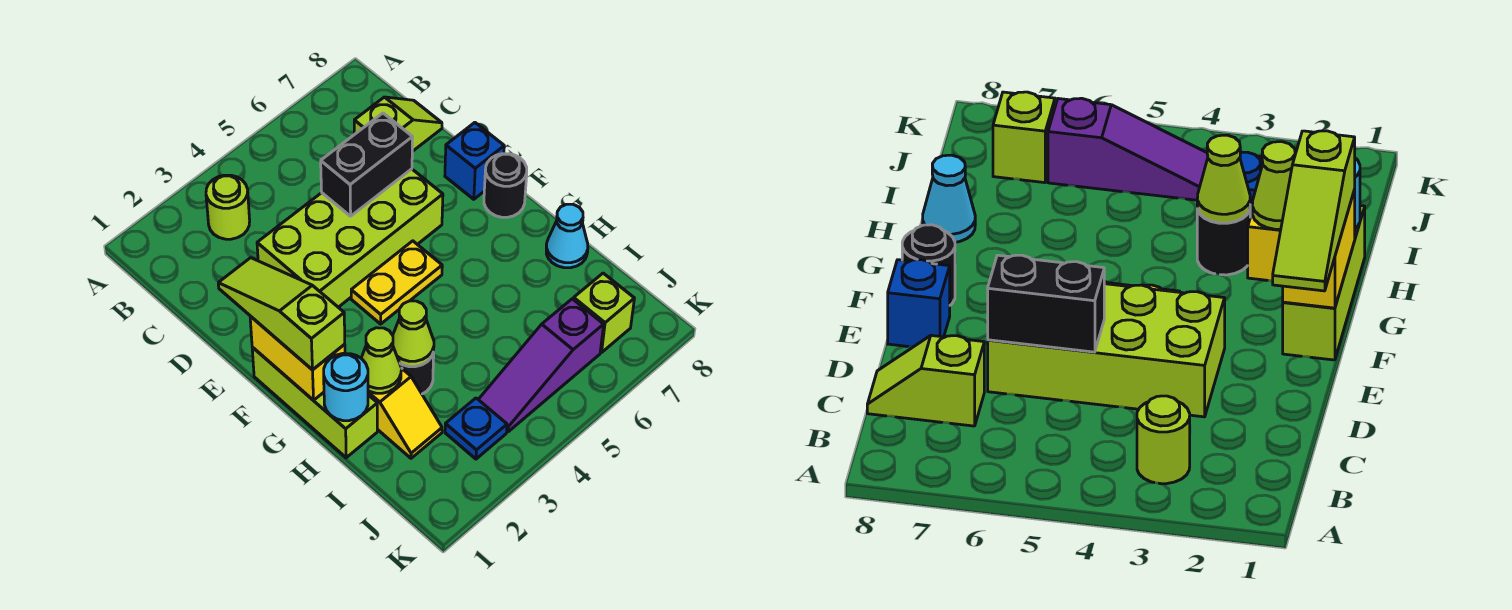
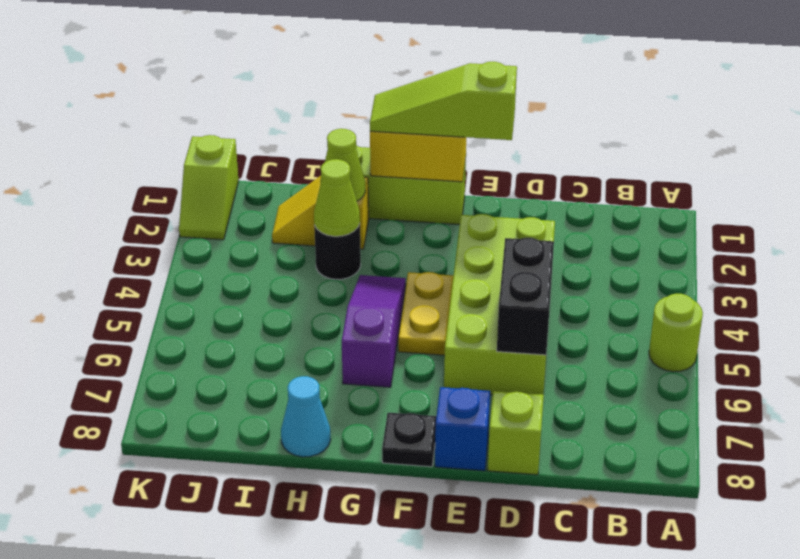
lime 1x1 round brick [206,175,250,239] -> lime 1x1 round brick moved to [649,294,703,372]
lime 1x2 slope [354,97,442,151] -> lime 1x2 slope moved to [179,135,238,240]
lime 1x3 slope [218,258,345,370] -> lime 1x3 slope turned to [370,62,517,140]
black 1x1 round brick [484,154,527,217] -> black 1x1 plate [382,413,437,467]
cyan 1x1 round brick [324,353,368,421] -> none
blue 1x1 plate [445,398,507,459] -> none
purple 1x3 slope [478,299,604,432] -> purple 1x3 slope moved to [342,275,406,387]
lime 1x1 brick [574,273,634,352] -> lime 1x1 brick moved to [488,391,544,475]

